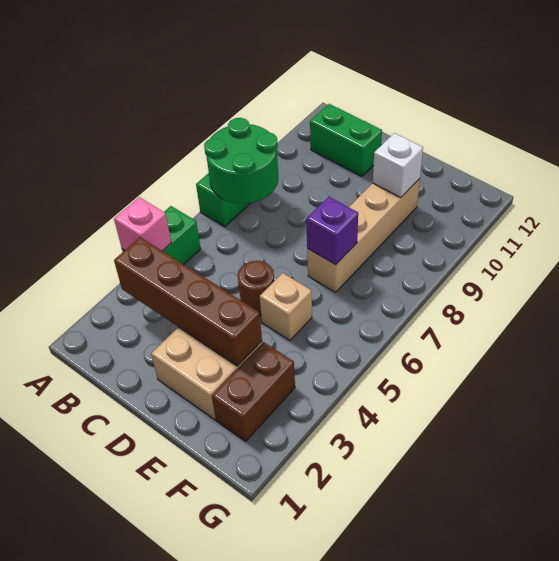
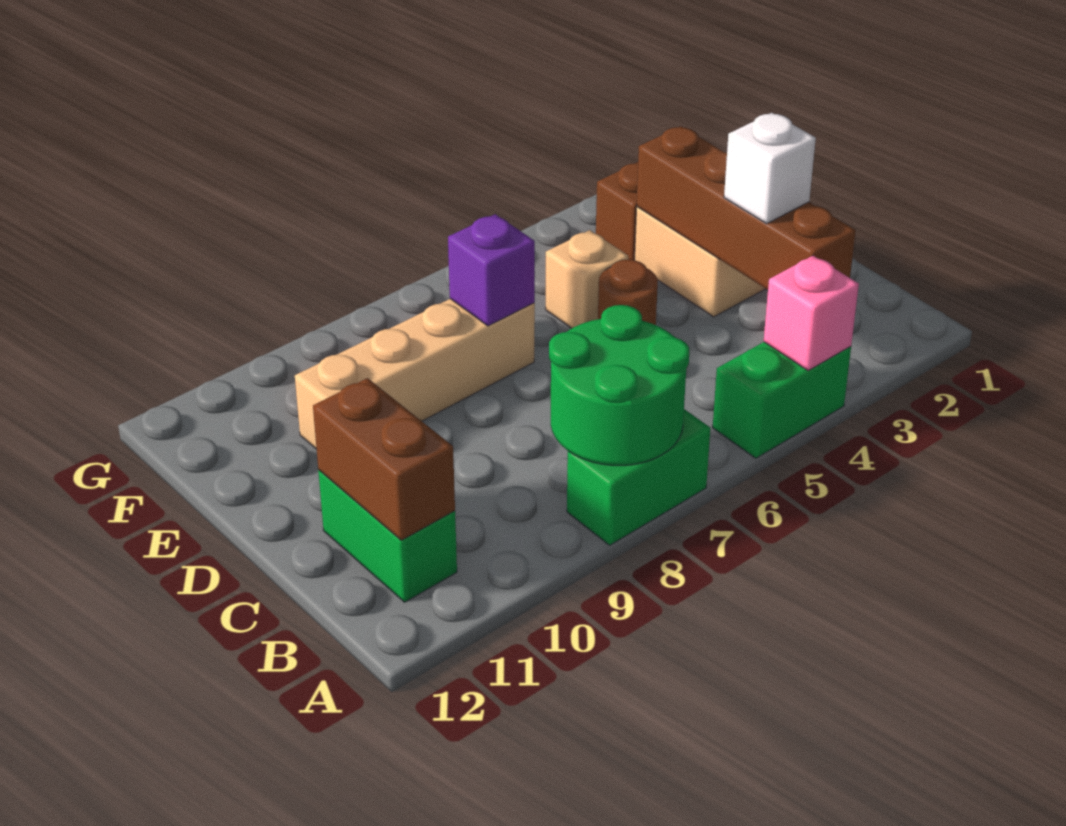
none -> brown 1x2 brick [313,378,455,540]
white 1x1 brick [373,133,423,198] -> white 1x1 brick moved to [724,113,816,223]

